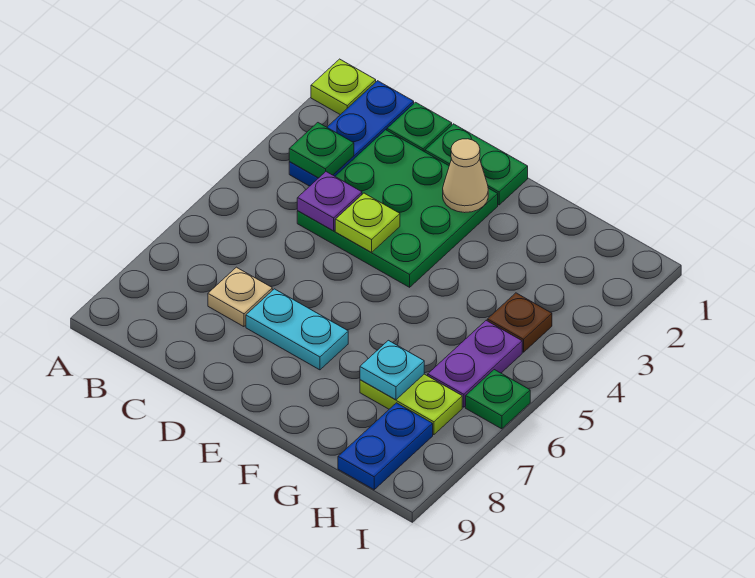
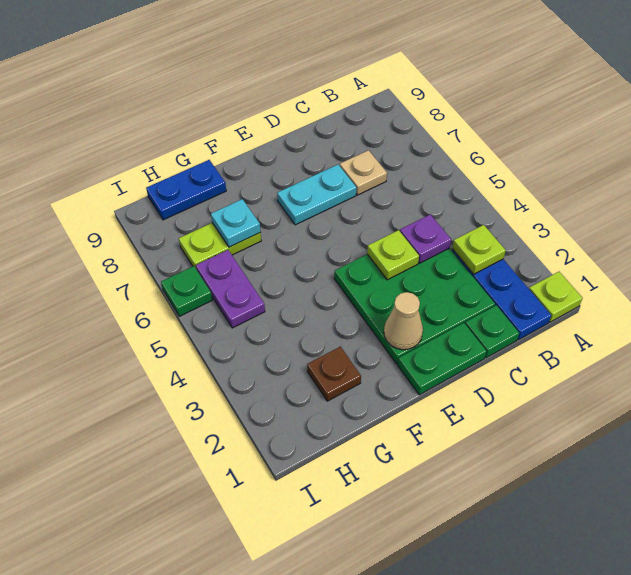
green 1x1 plate [289,123,354,178] -> lime 1x1 plate [452,225,506,274]
brown 1x1 plate [487,293,552,352] -> brown 1x1 plate moved to [307,347,361,401]
blue 1x2 plate [338,403,433,490] -> blue 1x2 plate turned to [146,160,226,220]

